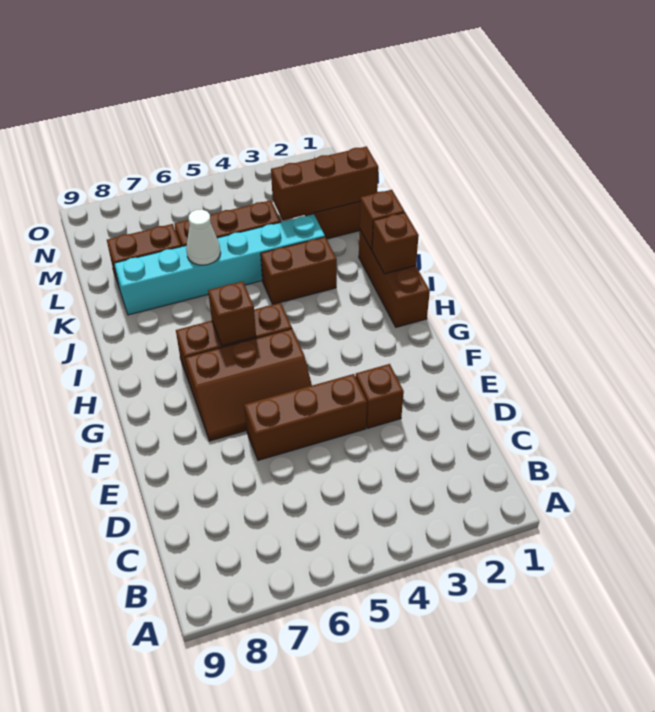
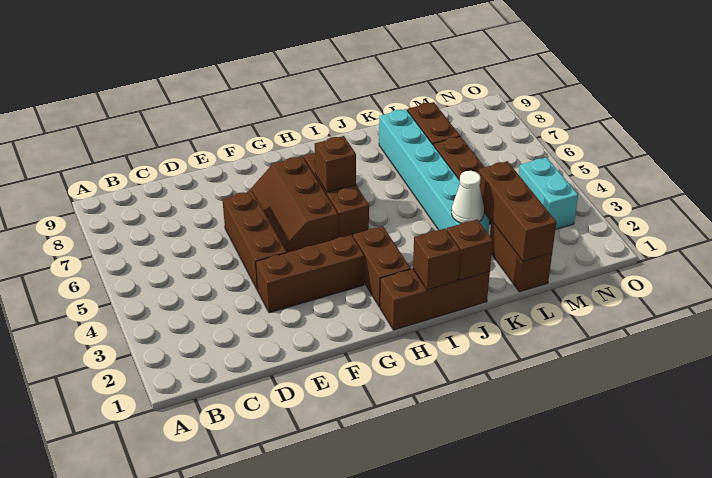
brown 1x1 brick [355,364,404,428] -> brown 1x3 brick [256,235,364,313]
brown 1x2 brick [261,237,337,305] -> brown 1x2 brick moved to [353,226,411,307]
white 1x1 cone [186,209,221,265] -> white 1x1 cone moved to [452,171,484,223]
none -> cyan 1x2 brick [519,157,578,230]

